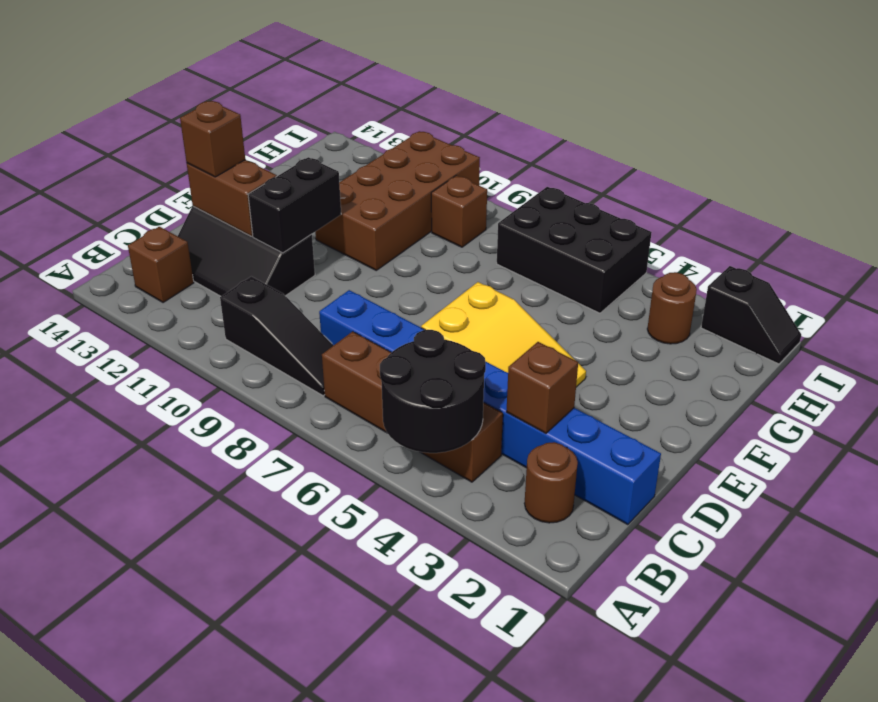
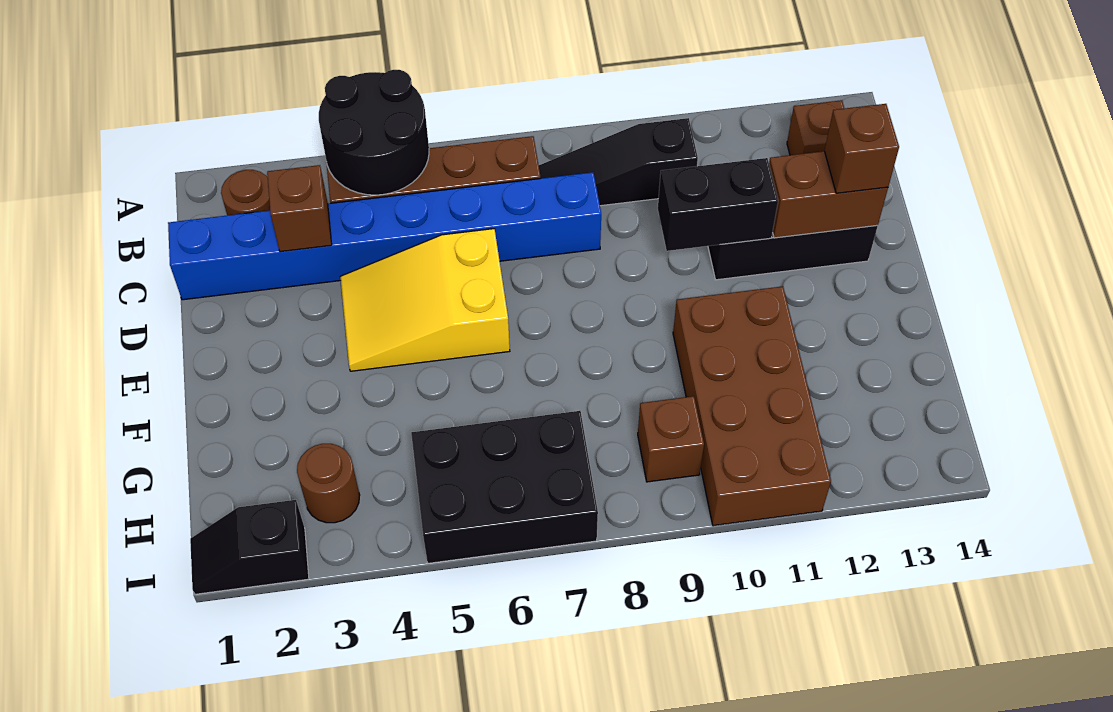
black 1x2 brick [248,157,341,253] -> black 1x2 brick turned to [658,158,778,251]

